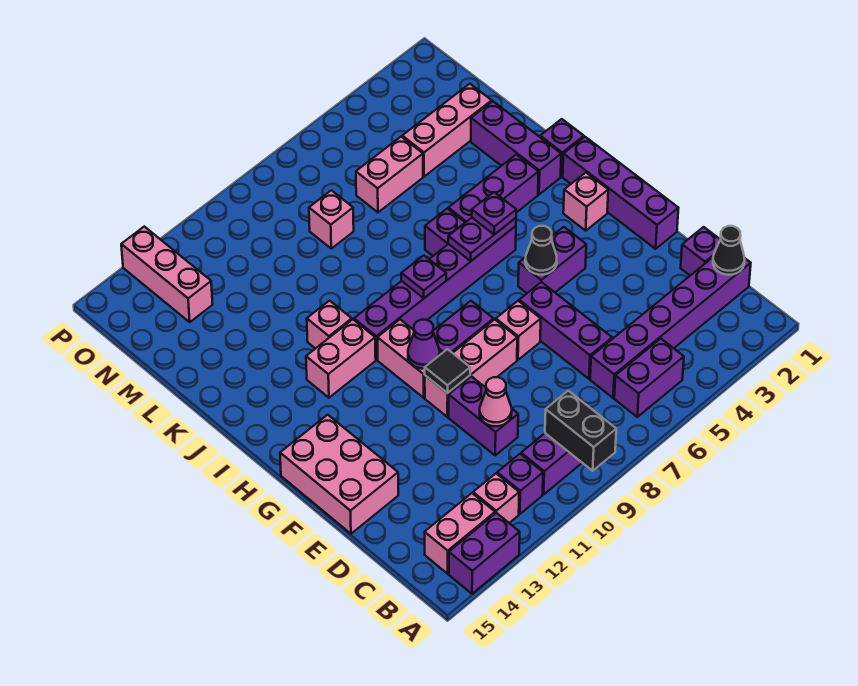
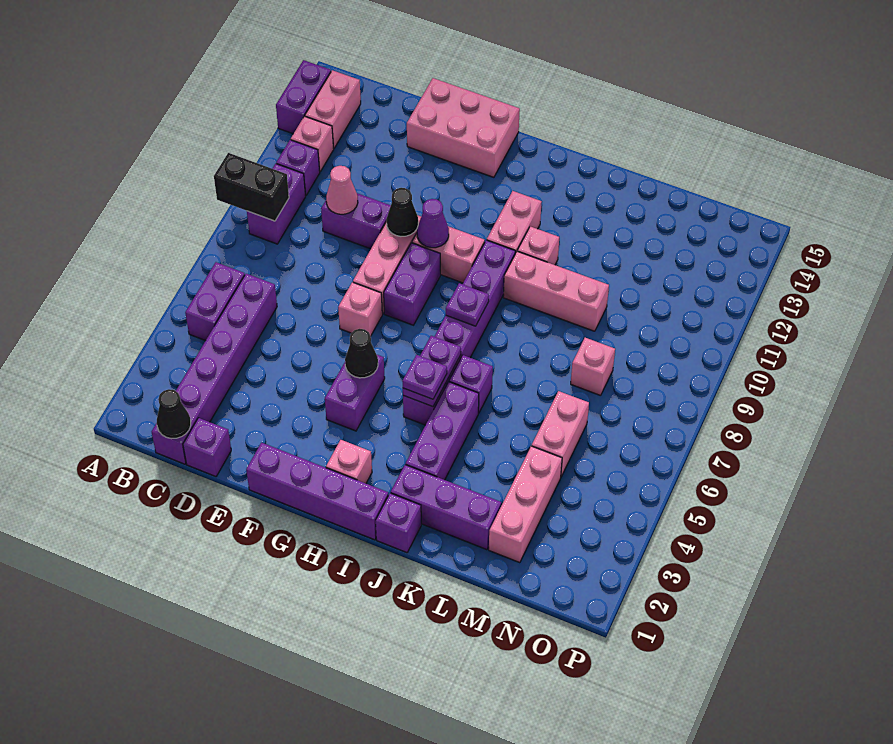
purple 1x3 brick [519,282,612,379] -> none
black 1x1 tile [425,349,470,393] -> black 1x1 cone [387,188,418,236]
pink 1x3 brick [121,227,213,322] -> pink 1x3 brick moved to [503,251,609,331]

